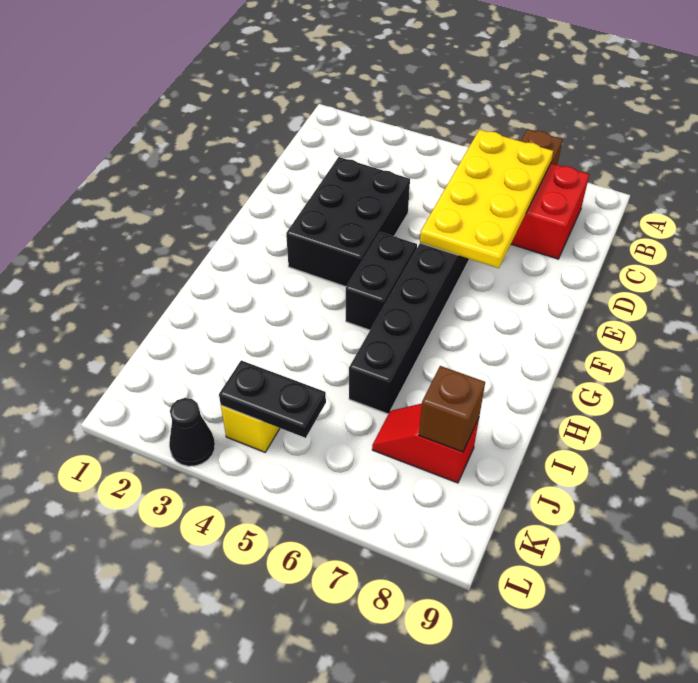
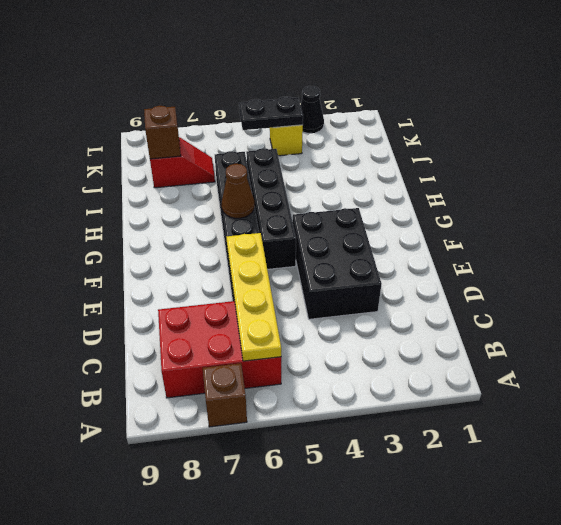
yellow 2x4 plate [420,130,553,268] -> yellow 1x4 plate [227,233,281,361]
black 1x2 brick [346,232,417,330] -> black 1x4 brick [246,148,296,269]
none -> brown 1x1 cone [222,164,254,218]

